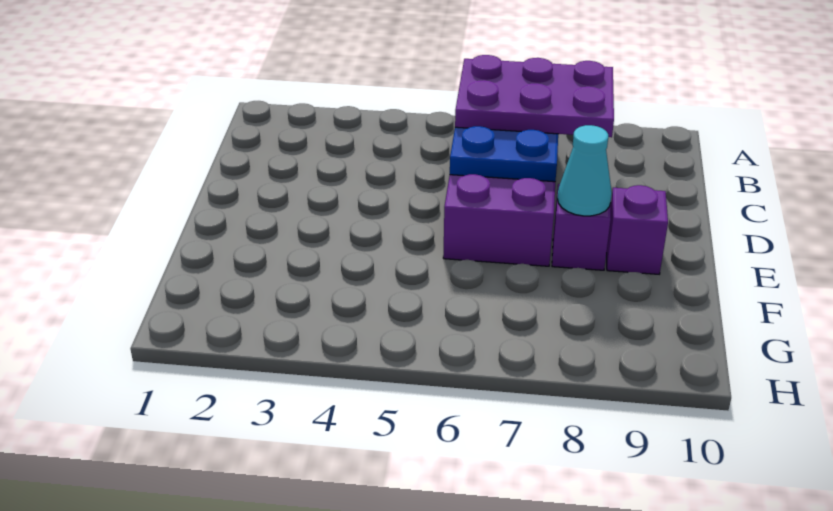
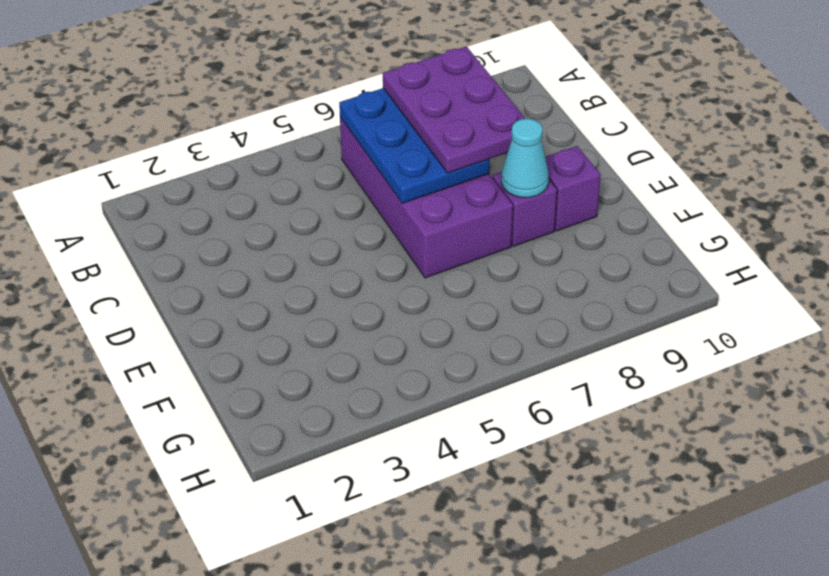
purple 2x3 plate [455,55,614,137] -> purple 2x3 plate turned to [383,47,526,173]

